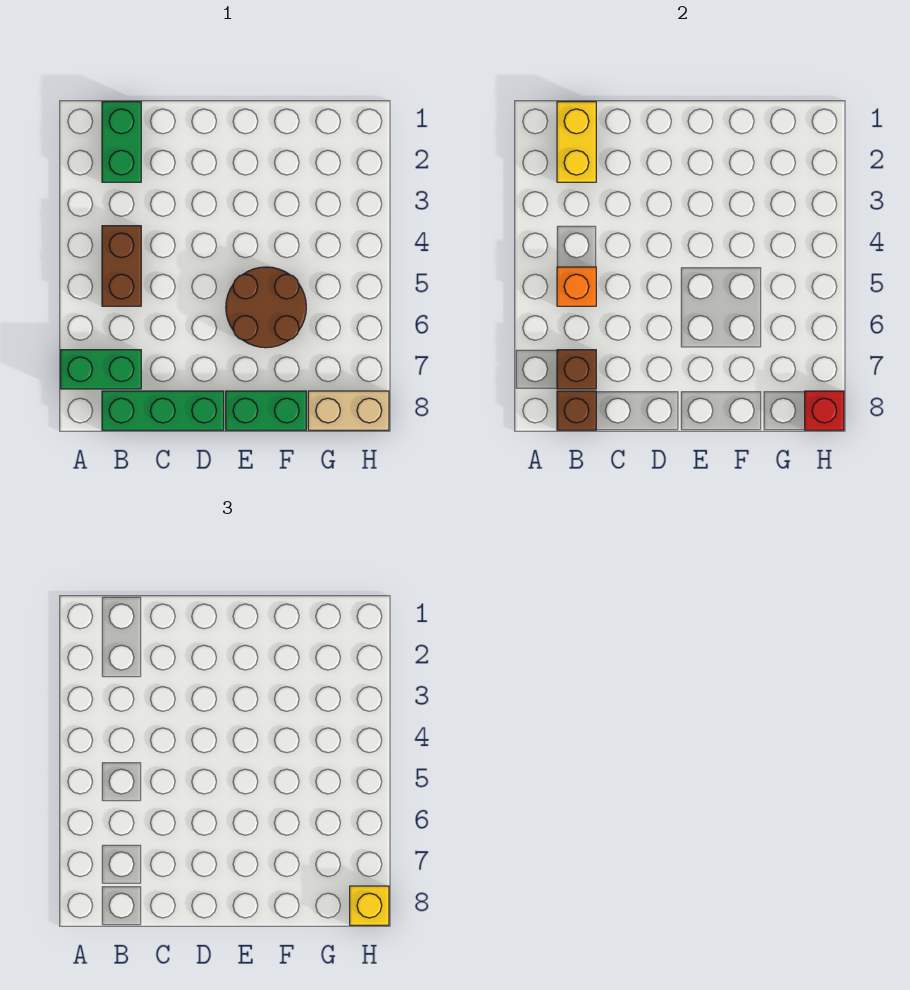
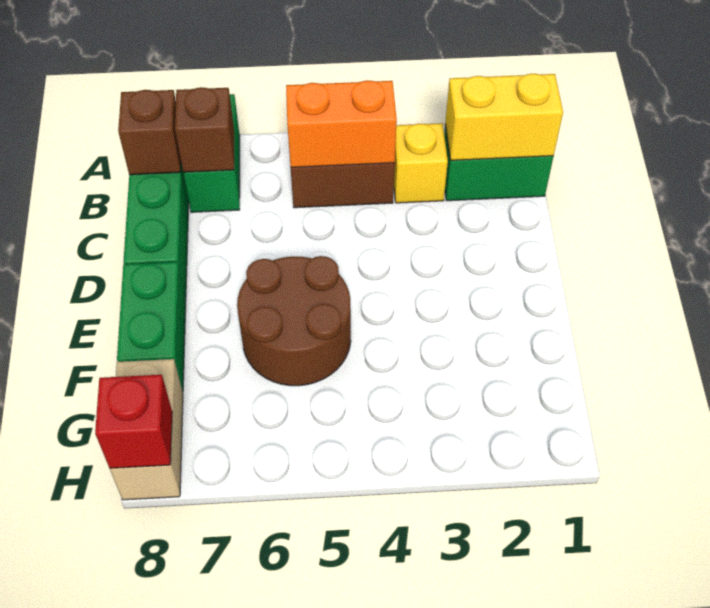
orange 1x1 brick [557,267,596,306] -> orange 1x2 brick [286,80,397,168]
yellow 1x1 brick [350,886,389,925] -> yellow 1x1 brick moved to [394,123,448,203]

